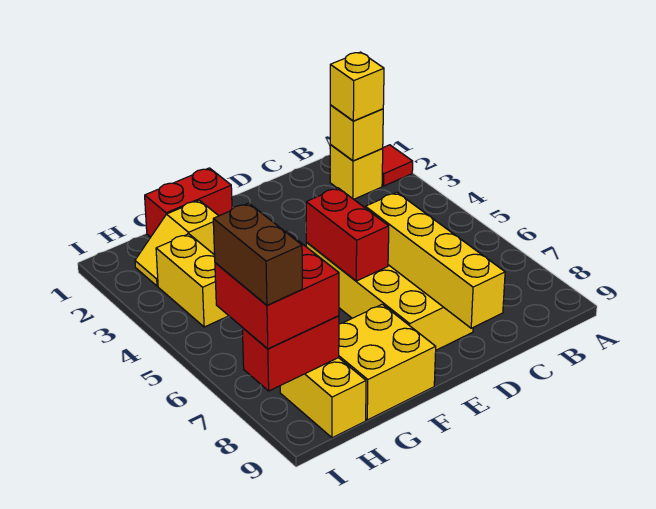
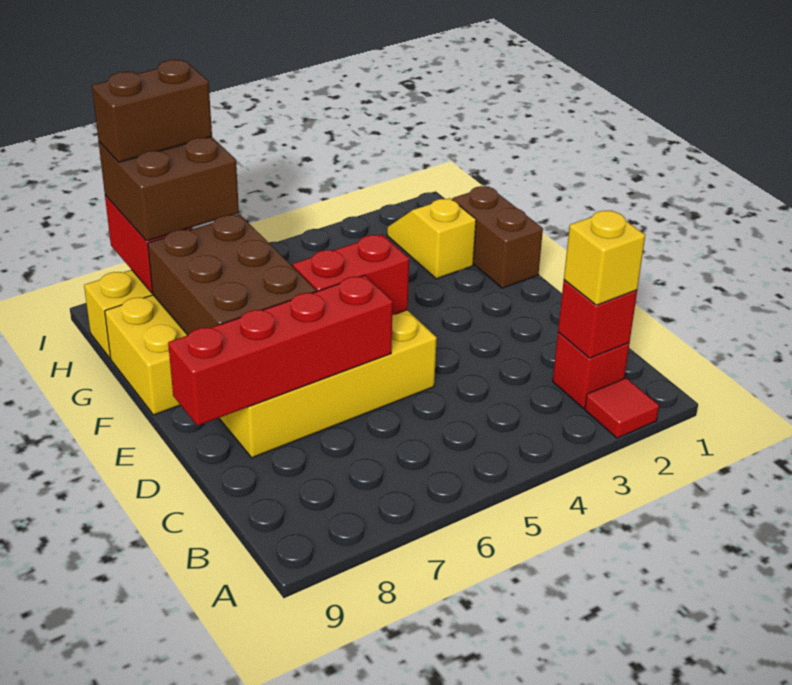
yellow 1x1 brick [330,145,383,199] -> red 1x1 brick [553,332,629,408]
yellow 1x1 brick [330,105,383,161] -> red 1x1 brick [558,280,637,358]
yellow 1x4 brick [365,192,505,328] -> red 1x4 brick [168,275,393,426]
none -> brown 2x3 brick [148,215,316,335]
red 1x2 brick [145,168,232,237] -> brown 1x2 brick [452,186,543,288]
yellow 1x2 brick [156,234,229,327] -> none
red 2x2 brick [215,231,339,349] -> brown 2x2 brick [99,137,239,241]

